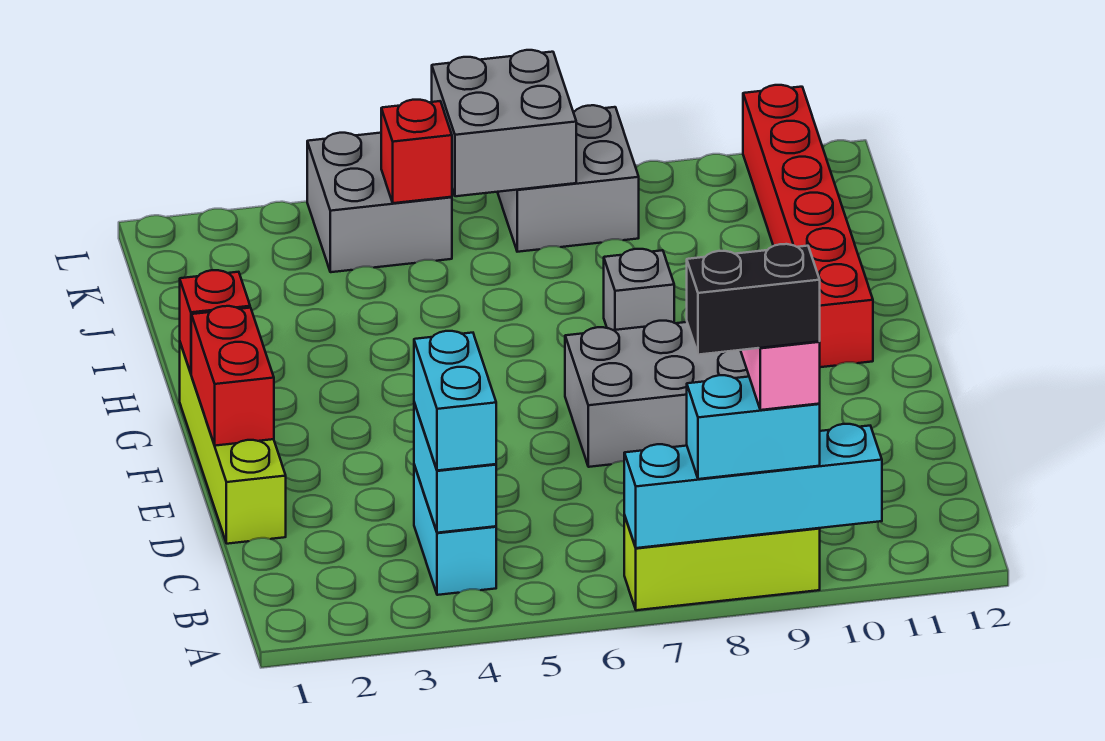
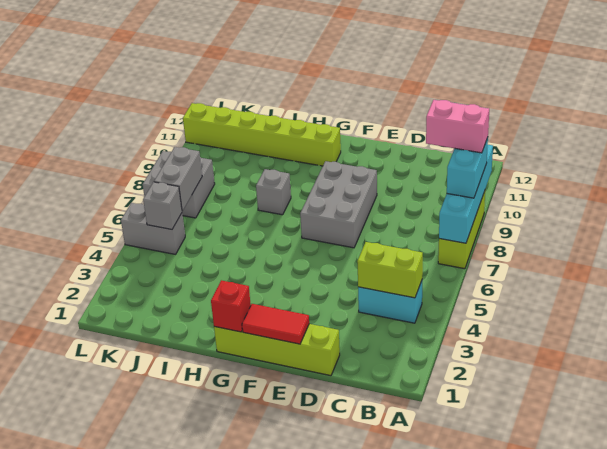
black 1x2 brick [687,244,820,355] -> none
cyan 1x2 brick [414,403,496,533] -> lime 1x2 brick [357,242,423,298]
cyan 1x2 brick [414,331,496,471] -> none
red 1x2 brick [191,306,274,446] -> red 1x2 tile [242,304,309,344]
red 1x6 brick [743,85,873,367] -> lime 1x6 brick [183,103,341,166]
grey 2x2 brick [307,133,452,272] -> grey 1x2 brick [121,203,185,254]
red 1x1 brick [381,100,452,203] -> grey 1x1 brick [143,182,182,229]
grey 2x2 brick [432,50,576,196] -> grey 1x2 brick [154,147,202,211]

